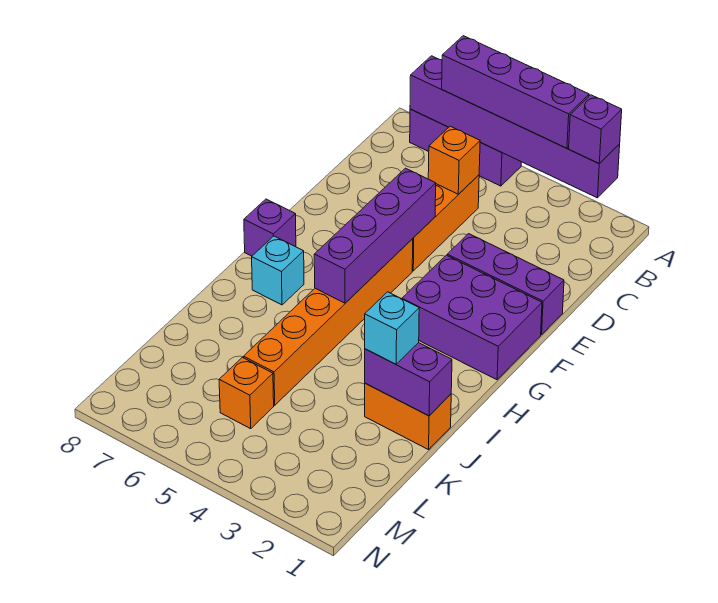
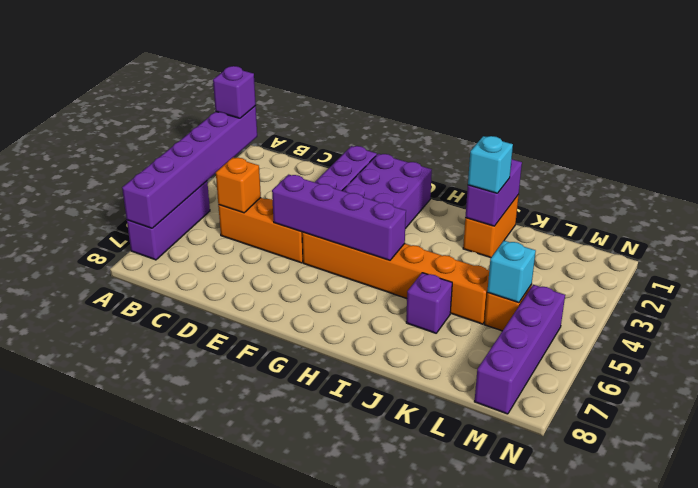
purple 1x4 brick [442,36,589,148] -> purple 1x4 brick moved to [474,285,565,414]
purple 1x1 brick [244,199,296,256] -> purple 1x1 brick moved to [406,273,452,333]
cyan 1x1 brick [252,236,304,305] -> cyan 1x1 brick moved to [487,241,536,303]

